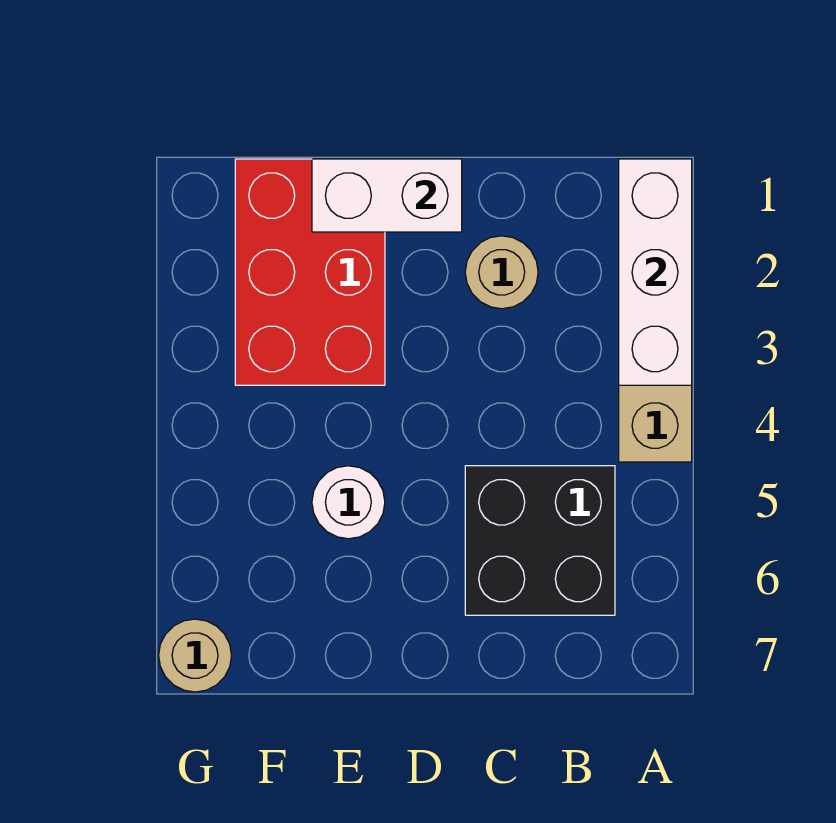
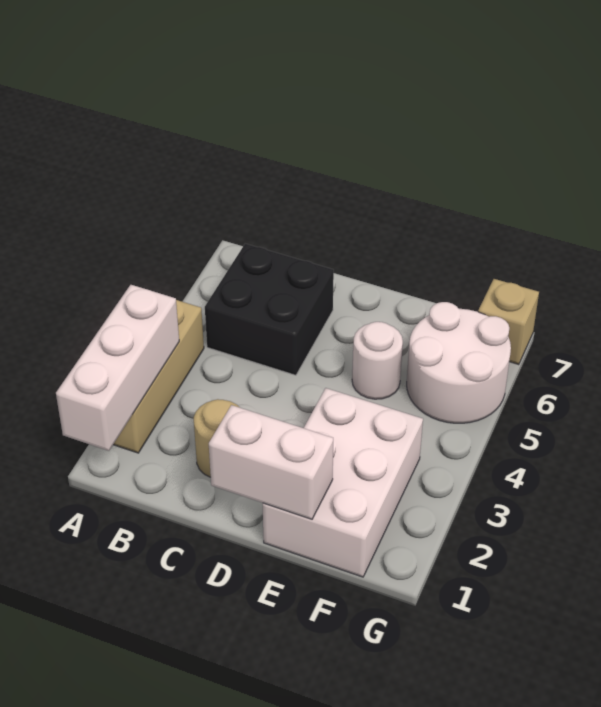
red 2x3 brick [235,159,385,385] -> white 2x3 brick [263,388,423,577]
none -> white 2x2 round brick [407,302,511,423]
tan 1x1 round brick [159,619,232,692] -> tan 1x1 brick [478,279,539,365]

